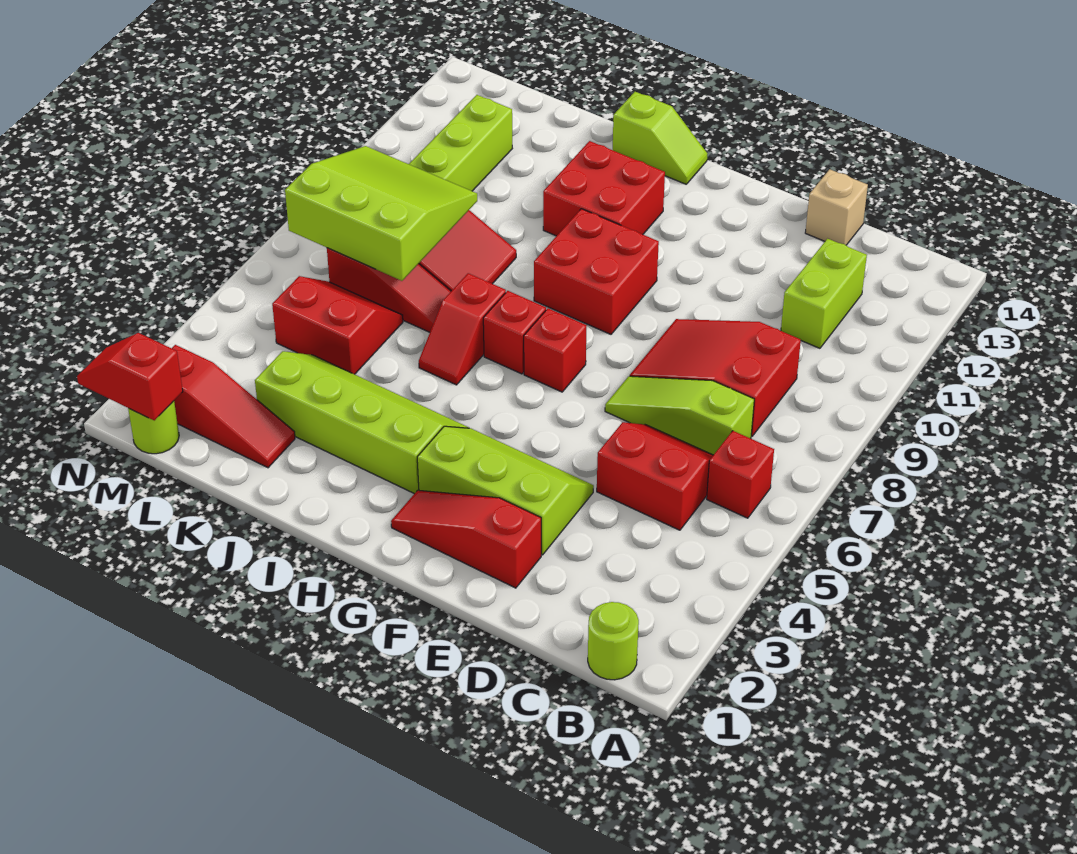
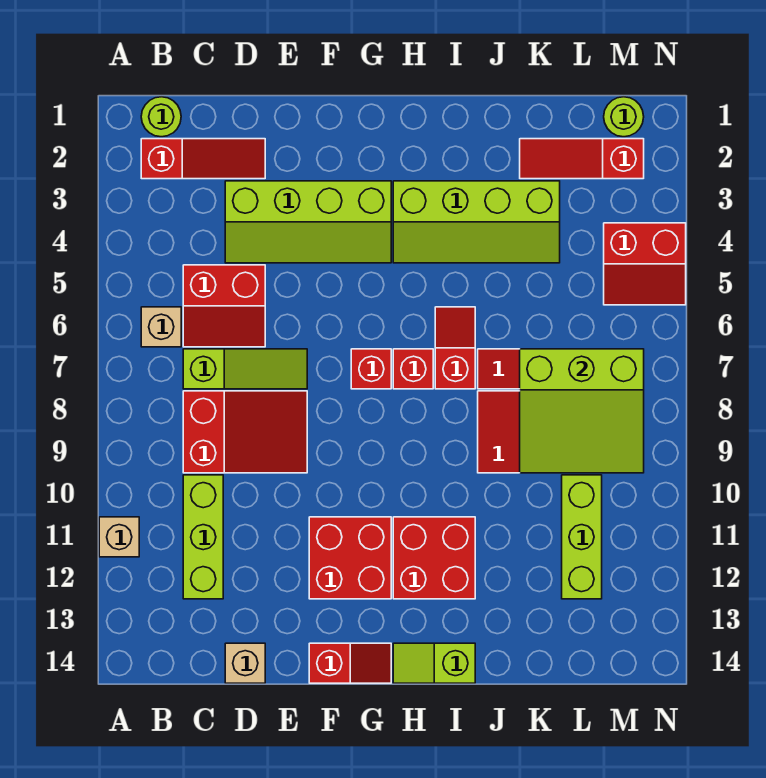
none -> tan 1x1 brick [99,517,139,557]
red 1x1 brick [707,431,774,518] -> tan 1x1 brick [141,307,181,347]
lime 1x2 brick [781,239,867,348] -> lime 1x3 brick [183,475,223,599]
red 1x3 slope [391,490,541,588] -> red 1x3 slope moved to [141,139,265,179]
lime 2x3 slope [417,426,594,555] -> lime 2x4 slope [225,181,391,263]
red 2x2 brick [534,209,659,334] -> red 2x2 brick moved to [309,517,391,599]
red 2x2 slope [272,276,403,374] -> red 2x2 slope moved to [604,223,686,305]
red 1x2 slope [77,333,183,420] -> red 1x2 slope moved to [309,643,391,683]

